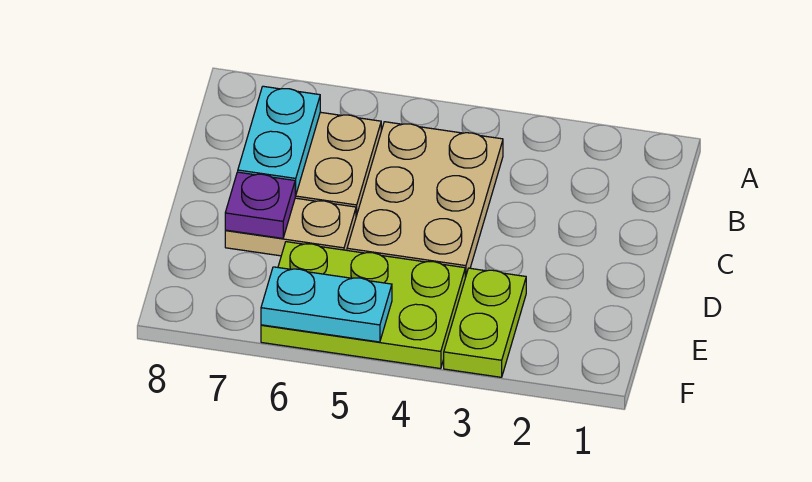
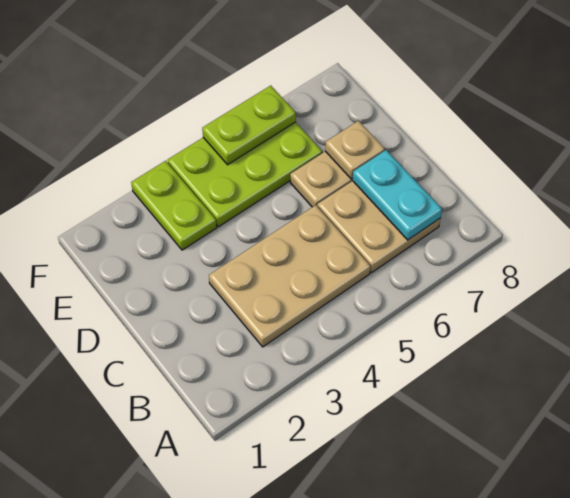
tan 2x3 plate [347,122,503,277] -> tan 2x3 plate turned to [209,205,370,347]
purple 1x1 plate [225,172,296,238] -> tan 1x1 plate [325,121,385,179]
cyan 1x2 plate [261,267,392,342] -> lime 1x2 plate [202,86,296,165]

